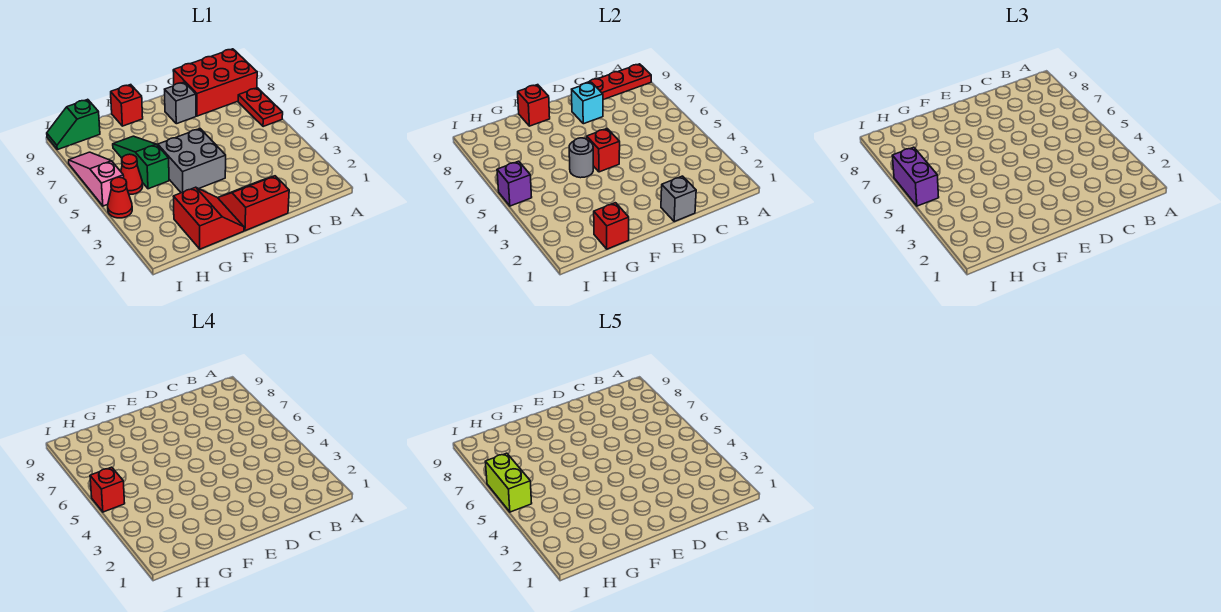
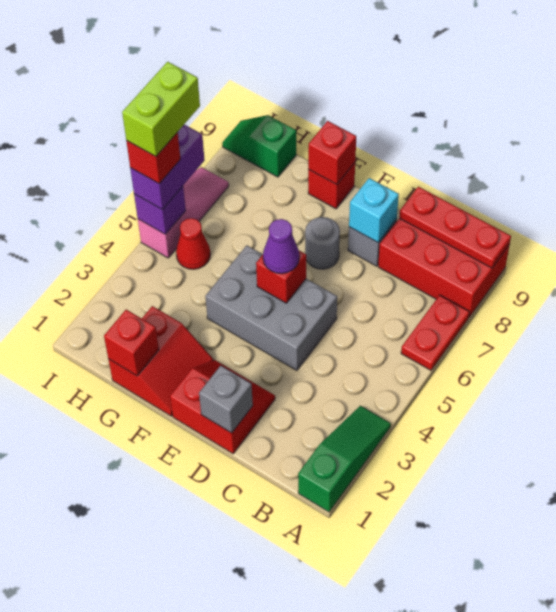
grey 2x2 brick [158,129,226,193] -> grey 2x3 brick [205,245,337,370]
none -> purple 1x1 cone [263,219,299,274]
grey 1x1 round brick [569,138,593,178] -> grey 1x1 round brick moved to [305,217,340,269]
green 1x3 slope [113,136,169,189] -> green 1x3 slope moved to [298,406,391,512]
red 1x1 cone [108,177,132,218] -> none

